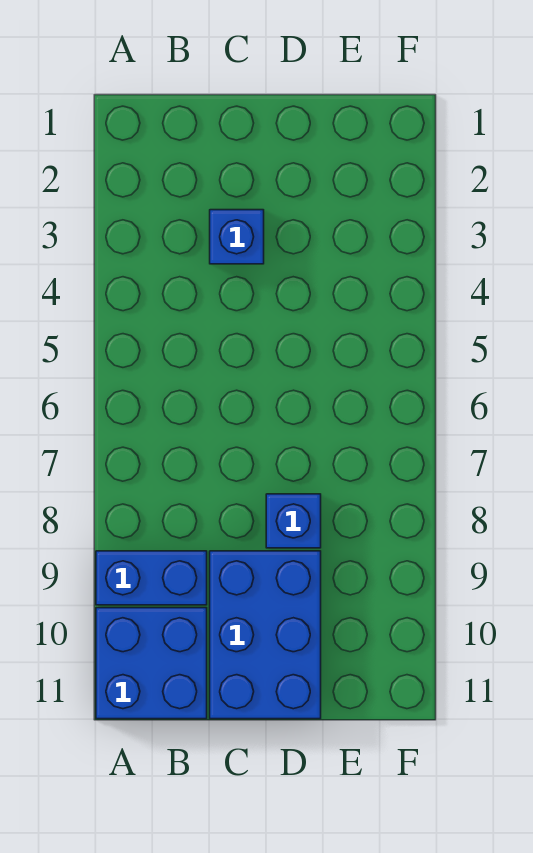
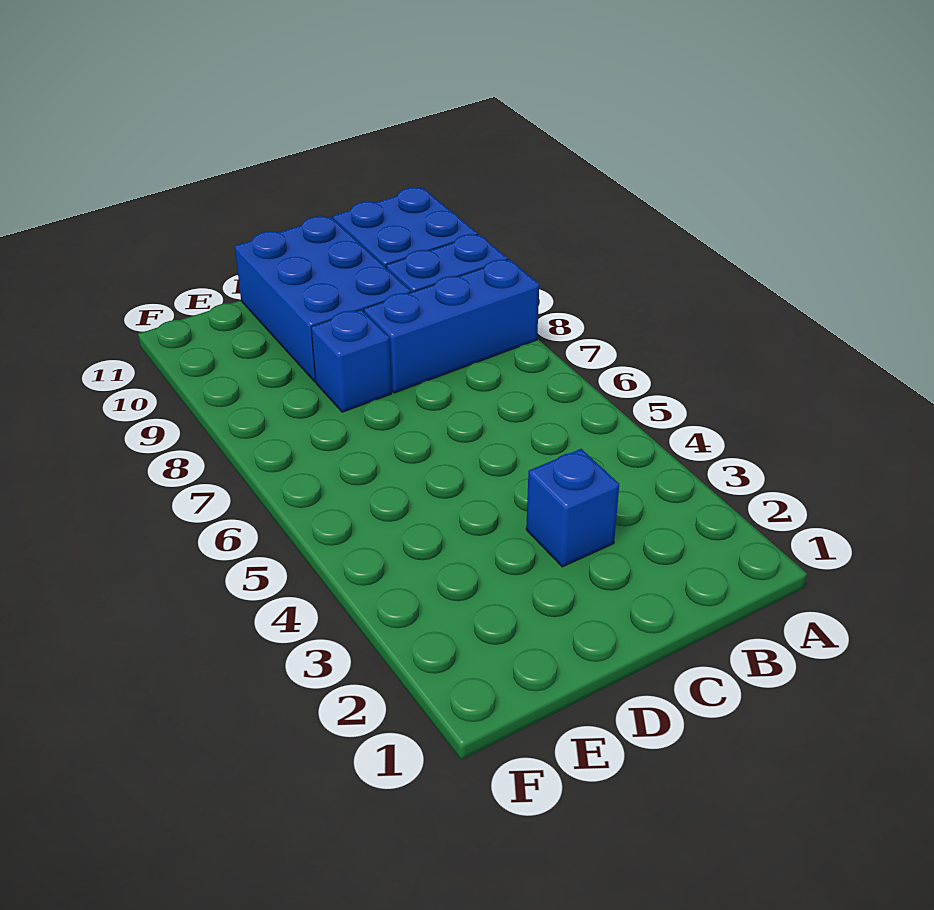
none -> blue 1x3 brick [364,259,539,393]

